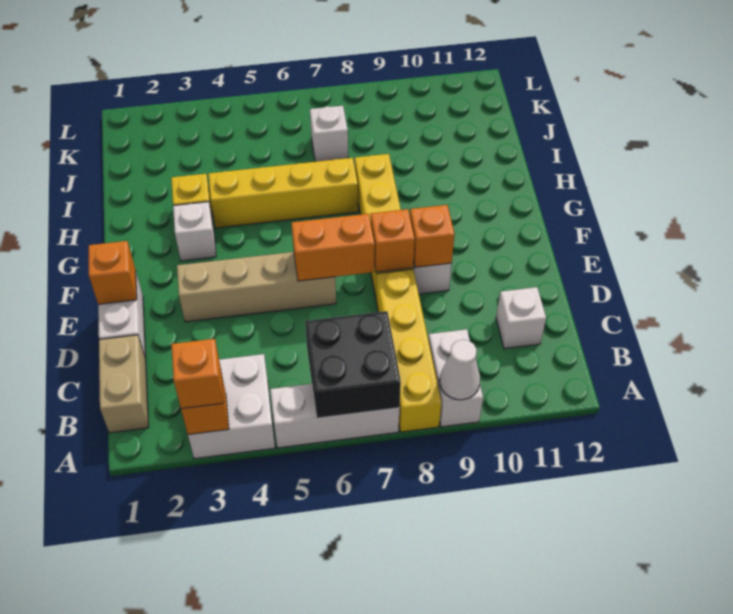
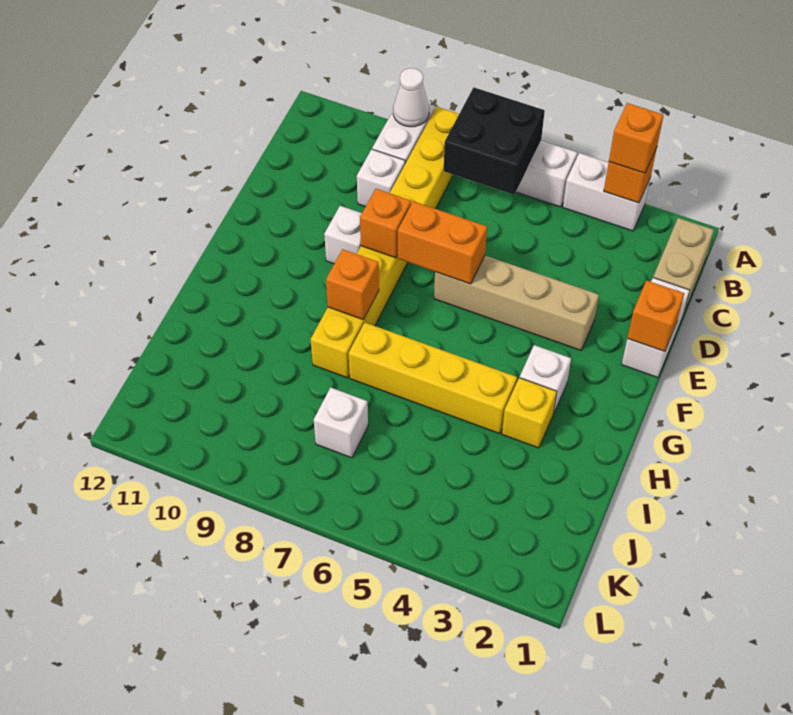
white 2x2 brick [188,354,275,459] -> white 1x2 brick [563,153,651,231]
white 1x1 brick [496,287,546,349] -> white 1x1 brick moved to [357,149,405,207]
orange 1x1 brick [410,205,455,267] -> orange 1x1 brick moved to [326,249,379,320]

